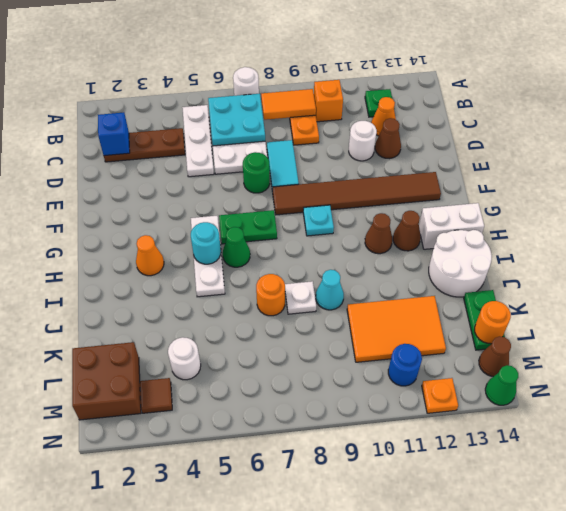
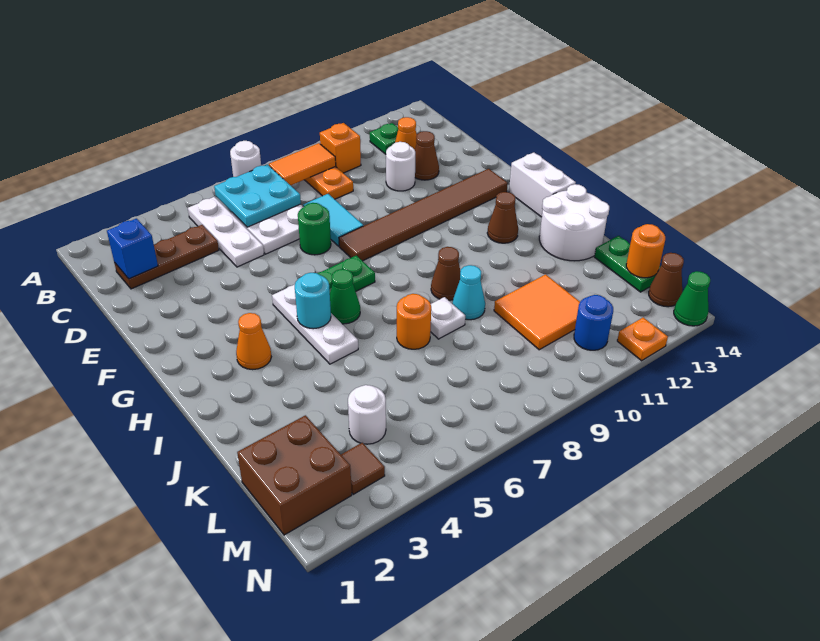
cyan 1x1 plate [303,205,334,236] -> none
brown 1x1 cone [365,213,392,254] -> brown 1x1 cone moved to [431,247,461,300]
white 1x2 brick [419,203,484,249] -> white 1x2 brick turned to [509,153,576,217]
orange 2x3 tile [347,296,446,362] -> orange 2x2 tile [494,274,580,350]

